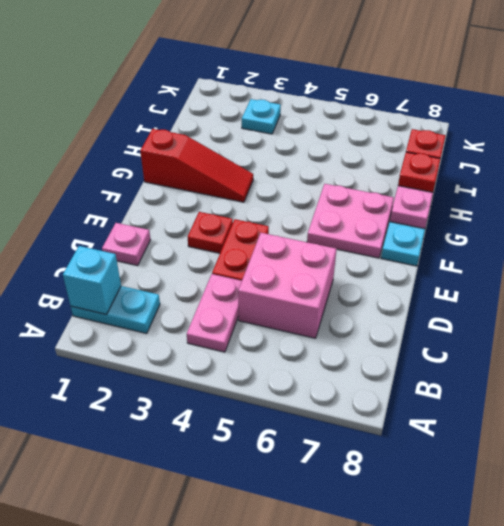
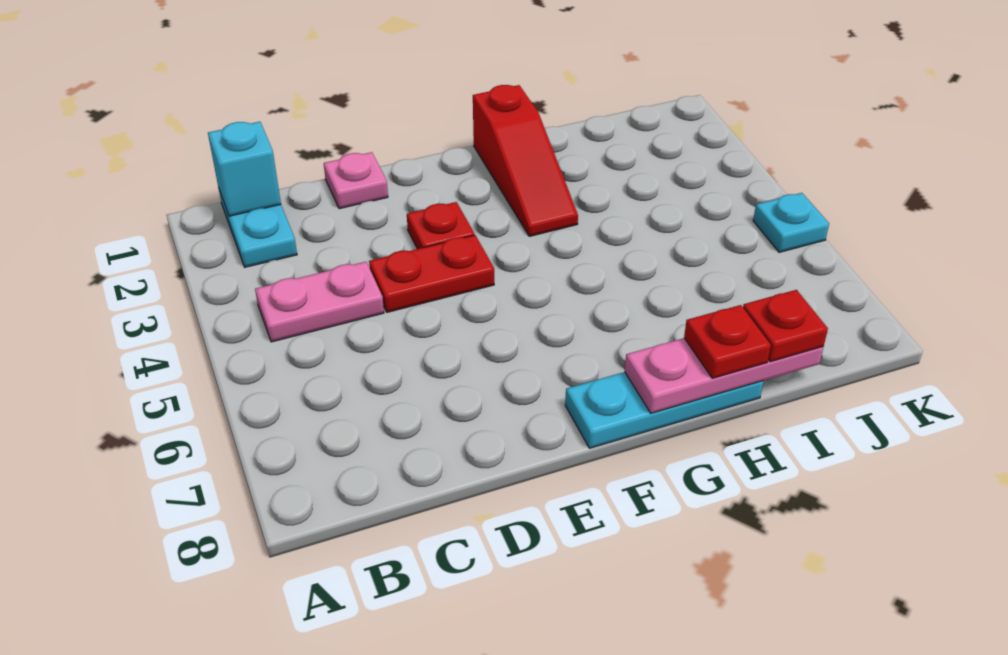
pink 2x2 brick [238,233,336,338] -> none
pink 2x2 plate [307,184,394,258] -> none
cyan 1x1 plate [242,99,281,134] -> cyan 1x1 plate moved to [753,193,829,252]

